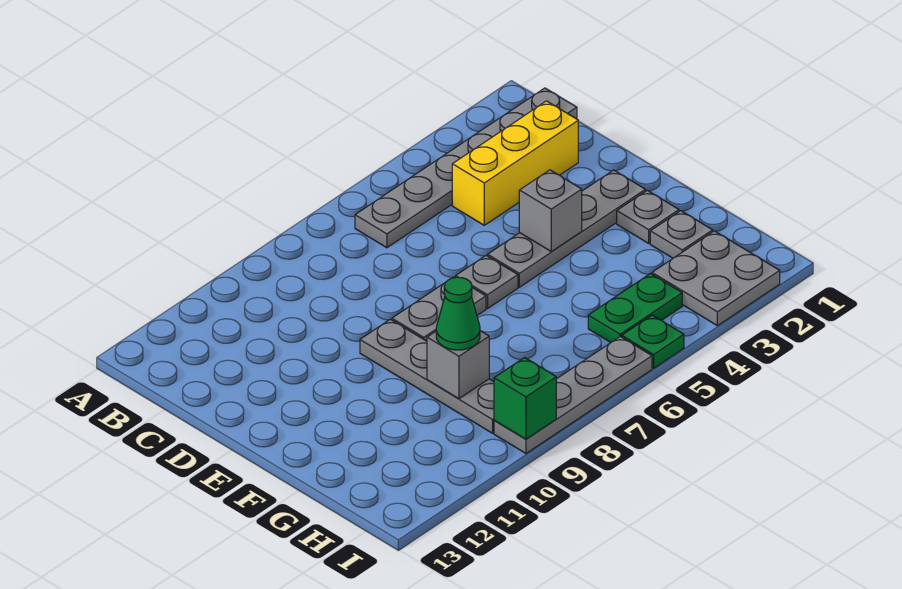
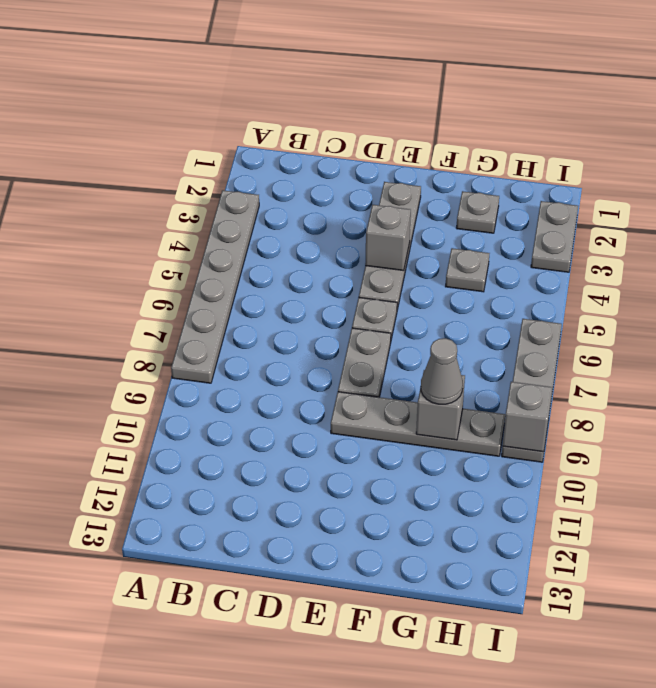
grey 1x6 plate [355,88,577,248] -> grey 1x6 plate moved to [171,190,259,383]
yellow 1x3 brick [452,101,578,225] -> none
grey 1x1 plate [617,190,679,243] -> grey 1x1 plate moved to [445,248,489,292]
green 1x1 cone [436,277,480,350] -> grey 1x1 cone [421,338,463,404]
grey 2x2 plate [652,231,780,326] -> grey 1x2 plate [531,201,578,272]
green 1x2 plate [588,274,682,342] -> none
green 1x1 plate [622,315,684,368] -> none
green 1x1 brick [494,358,556,439] -> grey 1x1 brick [503,382,552,452]

